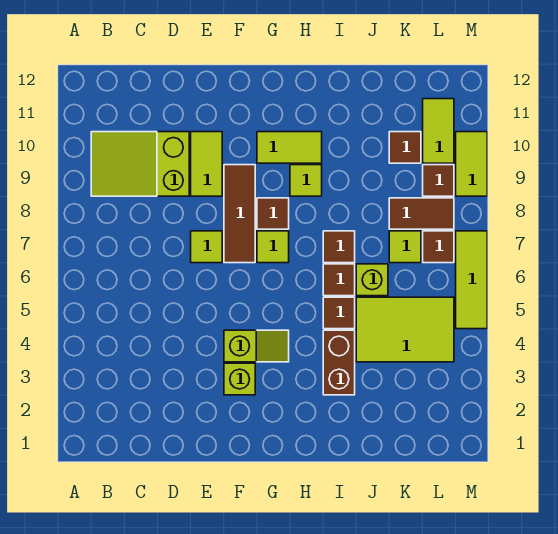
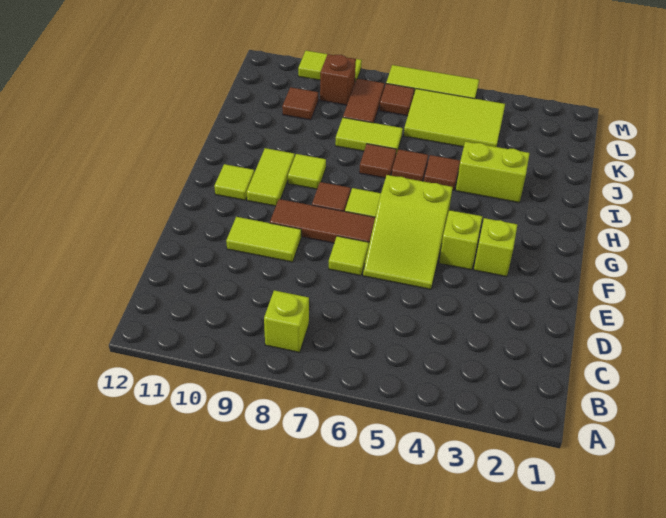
lime 2x3 slope [91,132,189,196] -> lime 2x3 slope moved to [363,175,453,289]
brown 1x2 brick [323,330,355,395] -> lime 1x2 brick [456,142,530,203]
lime 2x3 tile [356,297,454,362] -> lime 2x3 tile turned to [404,89,505,147]
lime 1x1 brick [356,264,388,296] -> lime 1x1 brick moved to [264,290,309,353]
lime 1x1 tile [389,231,421,263] -> lime 1x1 tile moved to [214,164,254,200]
brown 1x1 tile [423,165,454,196] -> brown 1x1 brick [320,54,356,105]
lime 1x2 tile [423,99,454,163] -> lime 1x2 tile moved to [335,118,403,154]

